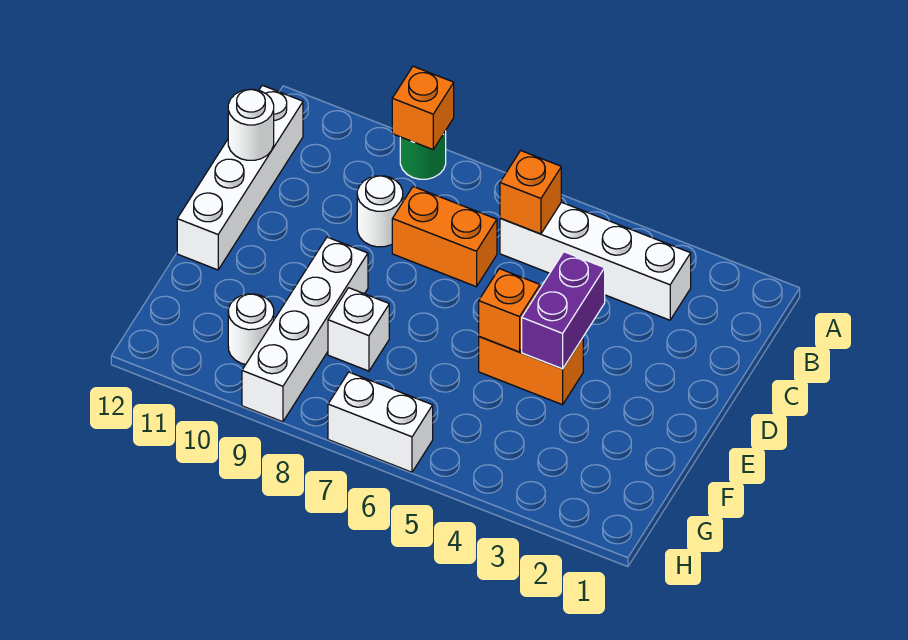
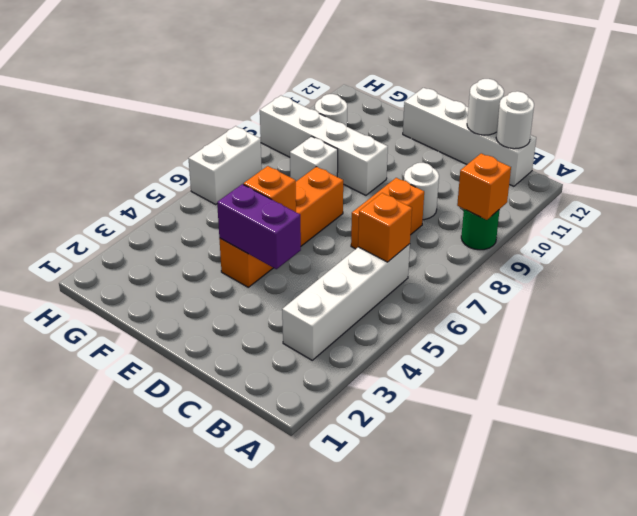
none -> white 1x1 round brick [496,91,534,149]
orange 1x2 brick [479,337,583,405] -> orange 1x4 brick [219,167,343,287]

